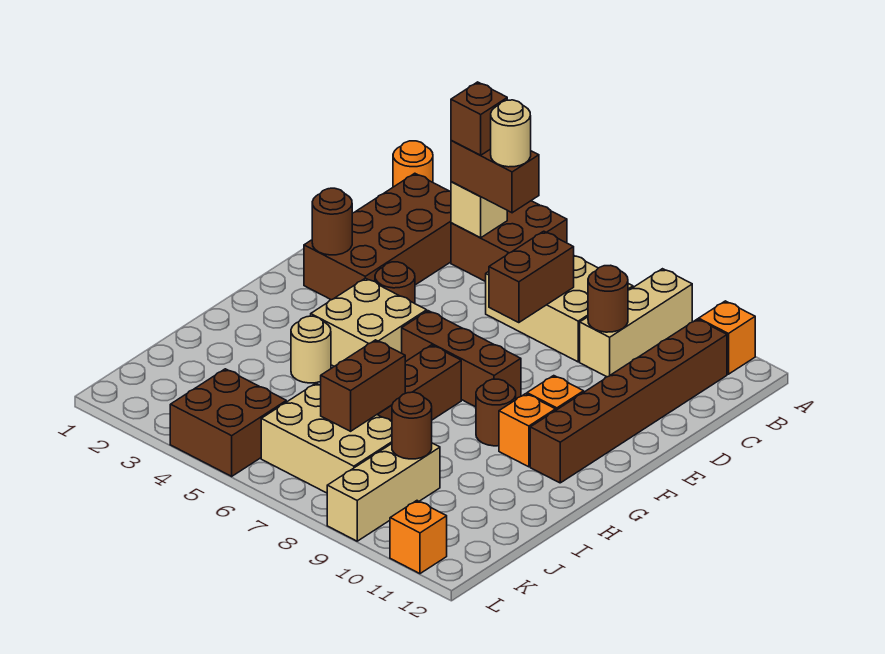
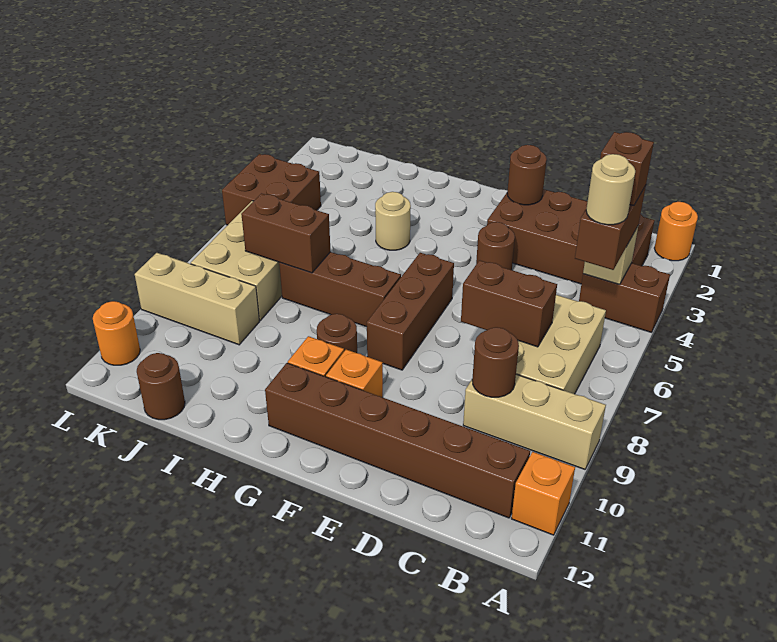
brown 2x2 brick [451,201,567,282] -> brown 1x2 brick [579,263,670,332]
tan 2x2 brick [311,278,427,366] -> none
brown 1x1 round brick [392,392,432,459] -> brown 1x1 round brick moved to [137,353,185,420]
orange 1x1 brick [390,501,447,574] -> orange 1x1 round brick [93,301,140,365]

